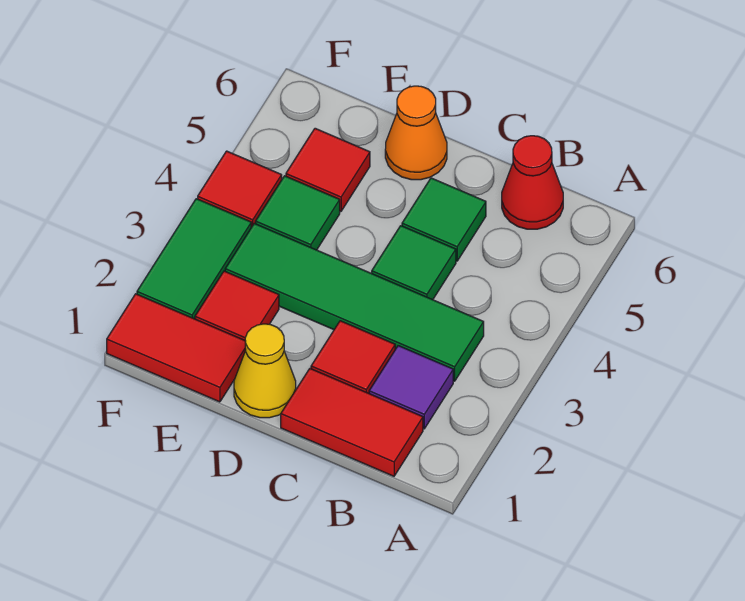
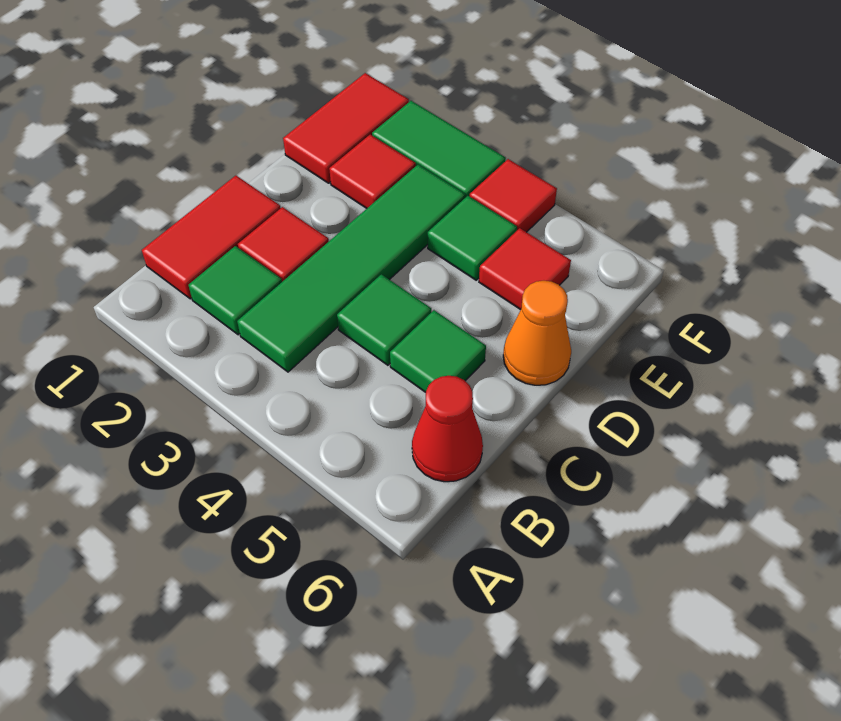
purple 1x1 tile [369,346,453,429] -> green 1x1 tile [189,246,282,335]
yellow 1x1 cone [234,324,296,418] -> none

